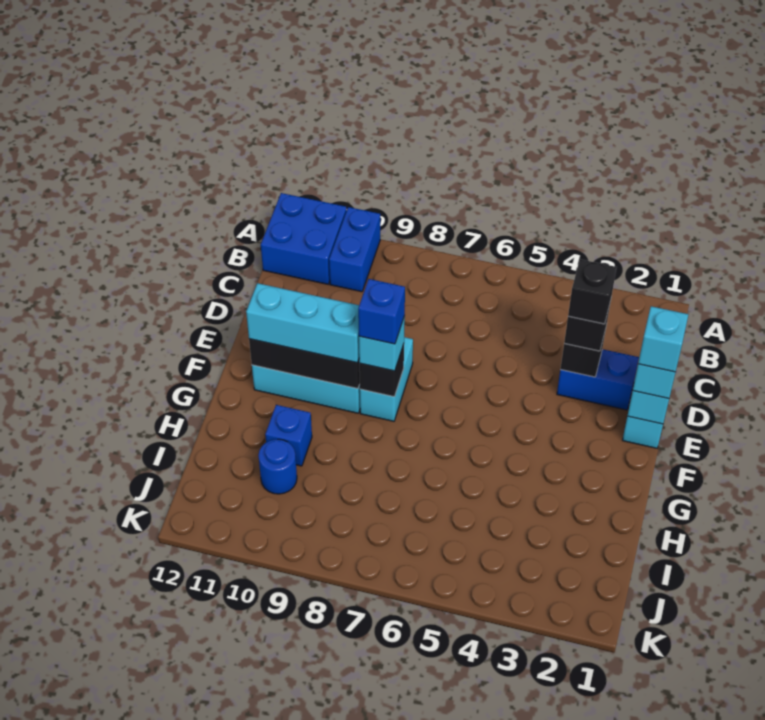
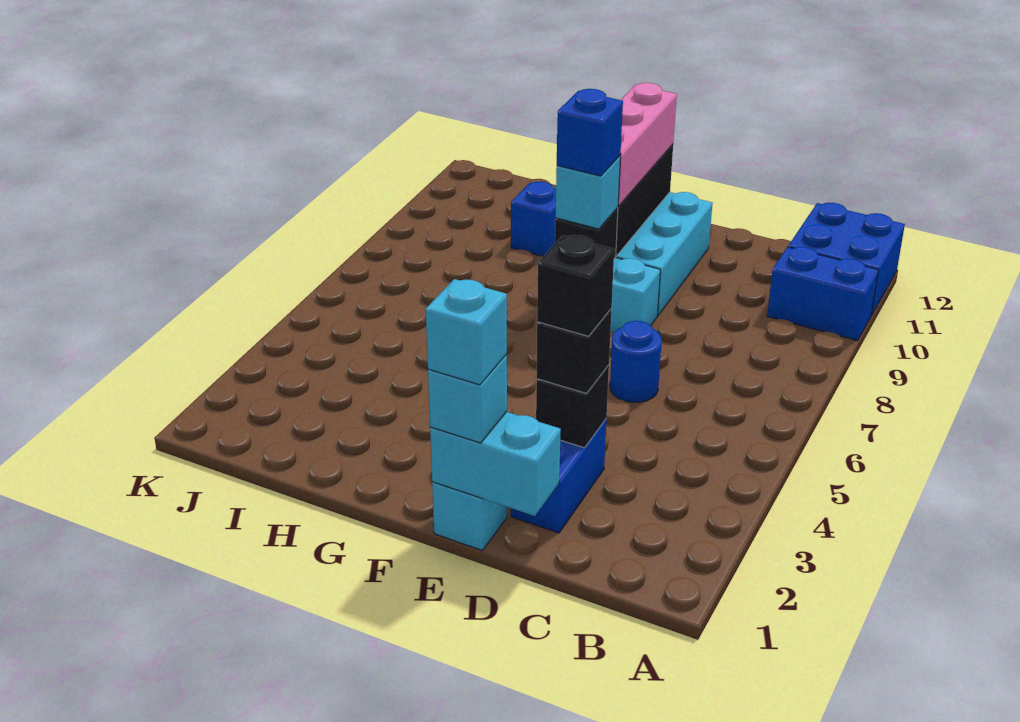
cyan 1x3 brick [246,283,359,363] -> pink 1x3 brick [618,83,677,206]
blue 1x1 round brick [258,439,297,494] -> blue 1x1 round brick moved to [610,321,662,402]

